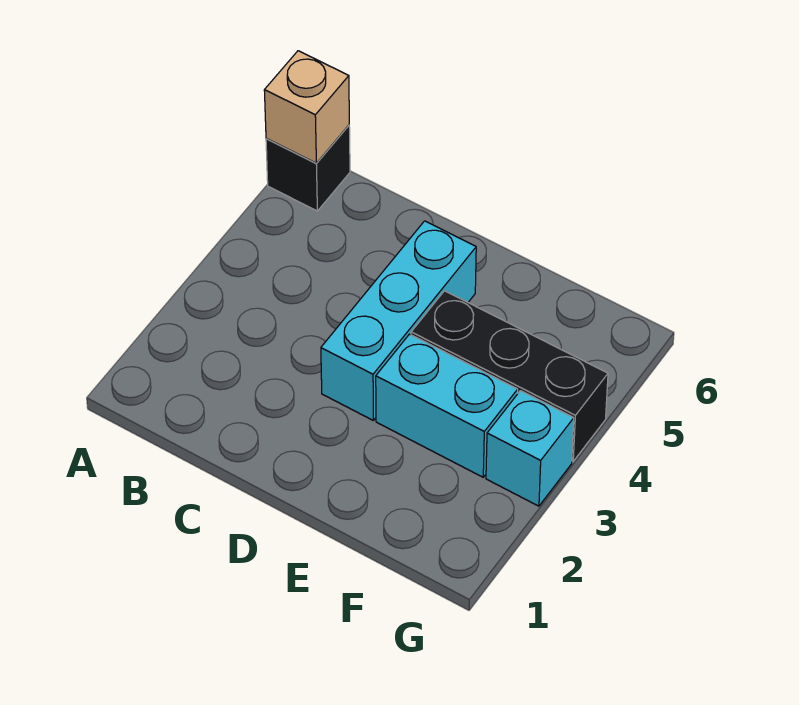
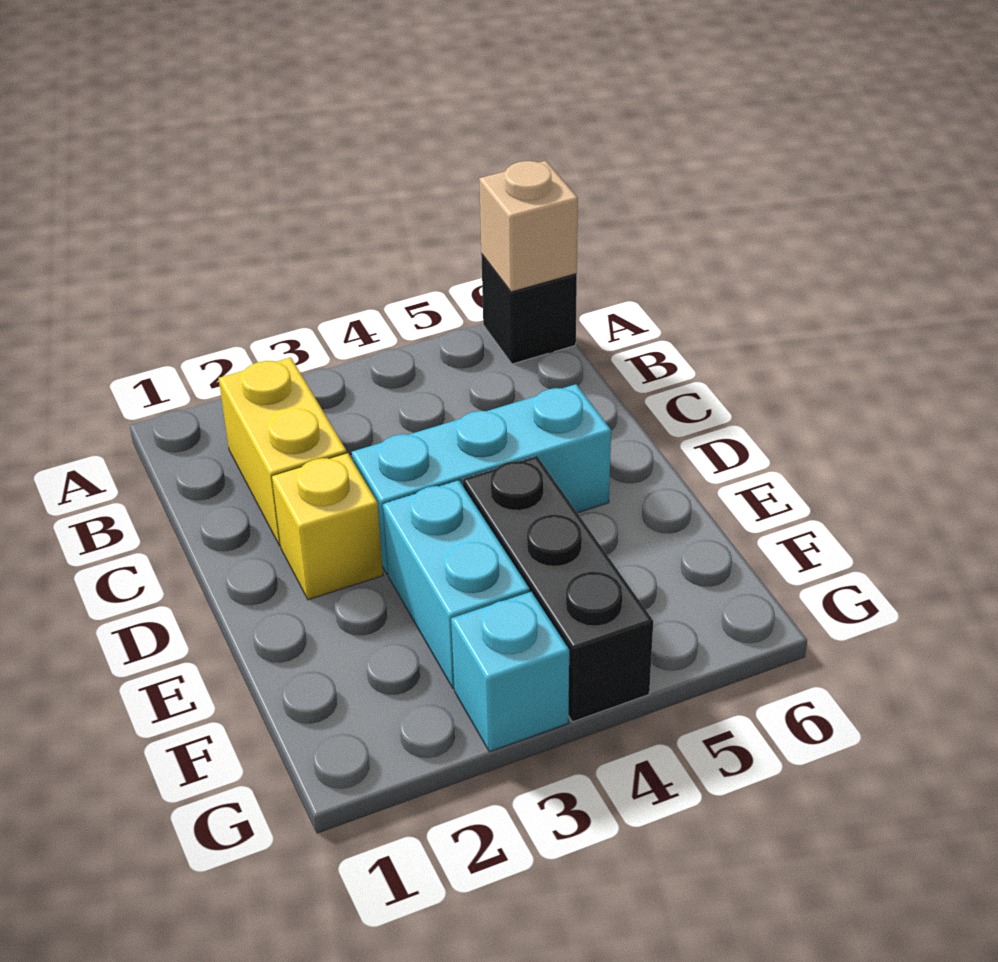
none -> yellow 1x2 brick [219,358,347,546]
none -> yellow 1x1 brick [272,453,383,600]

